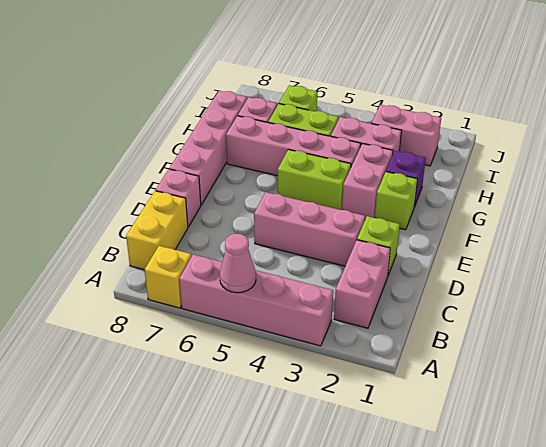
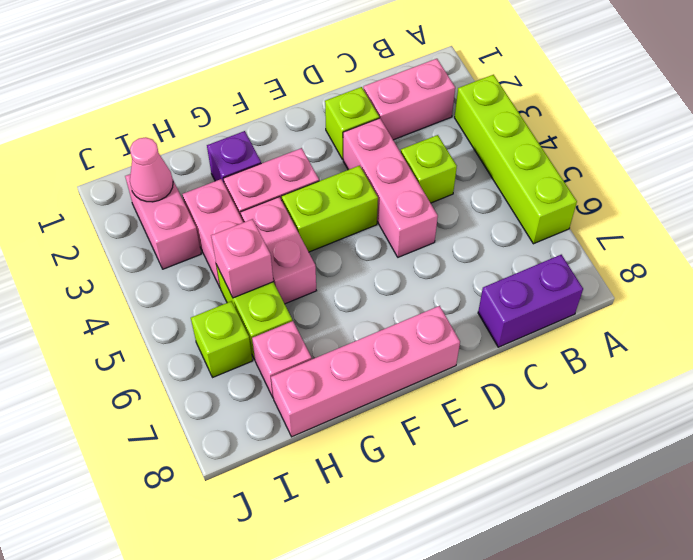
pink 1x4 brick [179,254,333,346] -> lime 1x4 brick [455,75,577,244]
pink 1x1 cone [220,233,256,293] -> pink 1x1 cone moved to [130,137,173,202]
yellow 1x1 brick [145,246,192,308] -> none
yellow 1x2 brick [126,191,188,270] -> purple 1x2 brick [478,255,583,347]
pink 1x1 brick [156,169,201,227] -> pink 1x1 brick moved to [211,219,273,298]
lime 1x1 brick [375,172,417,230] -> lime 1x1 brick moved to [401,135,457,203]
lime 1x2 brick [278,149,351,210] -> lime 1x2 brick turned to [282,166,378,252]
pink 1x4 brick [226,116,361,176] -> pink 1x2 brick [241,197,317,304]

